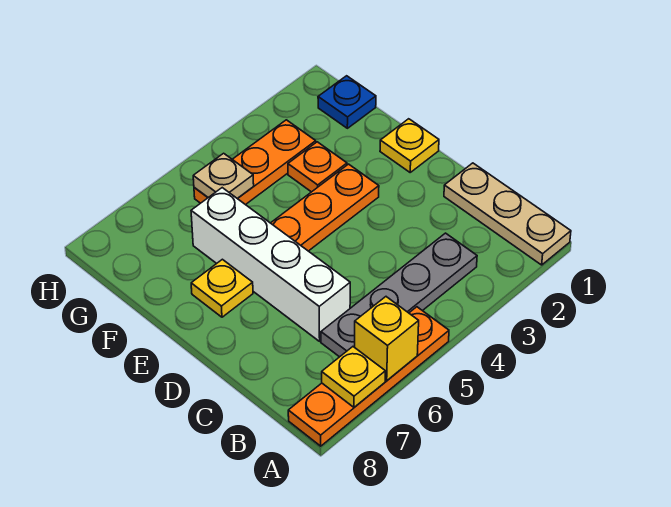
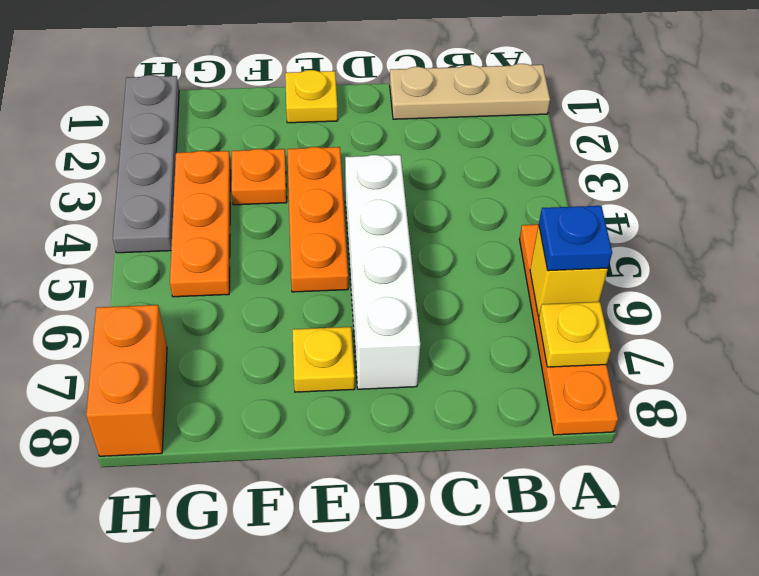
grey 1x4 plate [321,233,477,357] -> grey 1x4 plate moved to [113,75,179,253]
white 1x4 brick [191,188,350,341] -> white 1x4 brick turned to [345,155,420,389]
blue 1x1 plate [318,76,376,128] -> blue 1x1 plate moved to [539,206,612,271]
tan 1x1 plate [193,153,254,198] -> none
none -> orange 1x2 brick [86,305,167,456]

